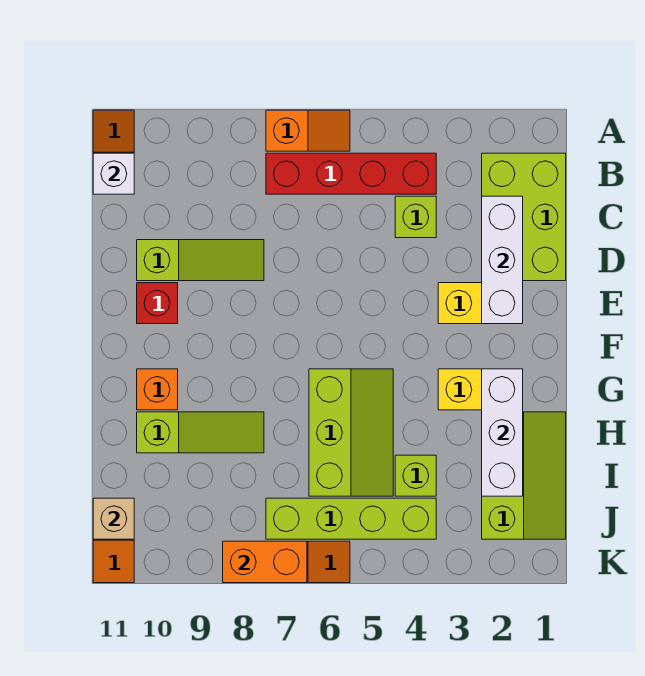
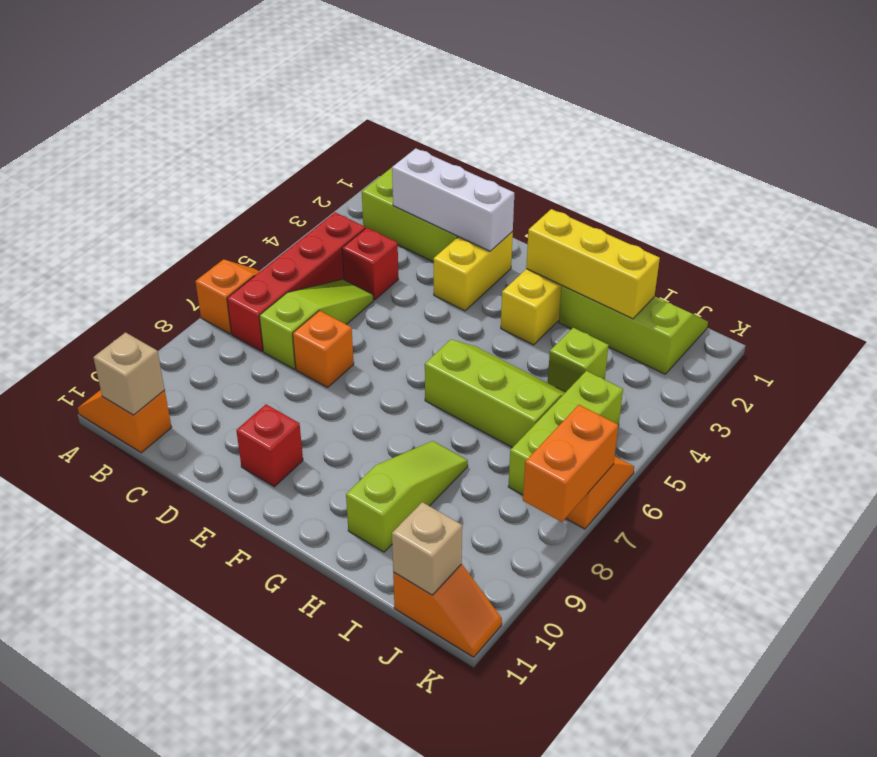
white 1x1 brick [93,153,134,194] -> tan 1x1 brick [93,333,165,415]
lime 1x1 brick [395,196,436,238] -> red 1x1 brick [342,228,399,300]
lime 1x3 slope [137,240,264,281] -> lime 1x3 slope moved to [259,279,373,369]
white 1x3 brick [482,369,523,496] -> yellow 1x3 brick [526,209,660,319]
orange 1x1 brick [137,369,178,410] -> orange 1x1 brick moved to [293,311,354,388]
lime 1x4 brick [266,498,436,539] -> lime 1x3 brick [508,371,623,495]

